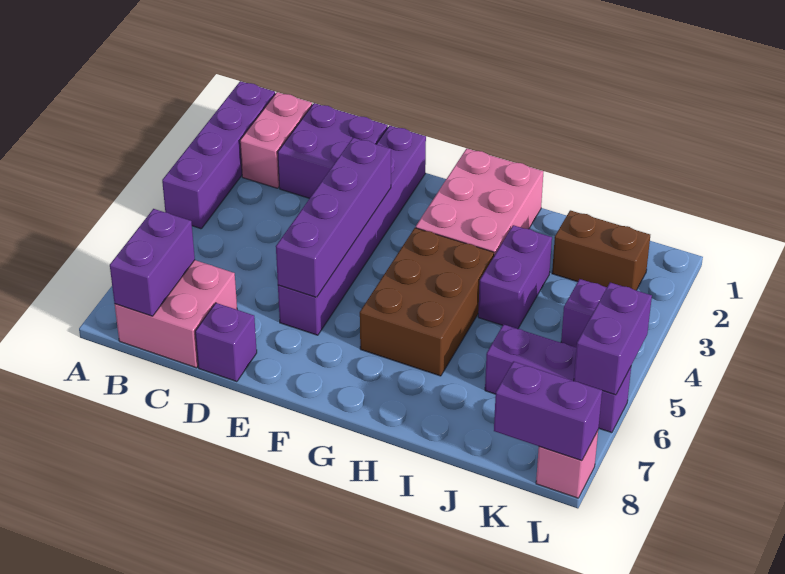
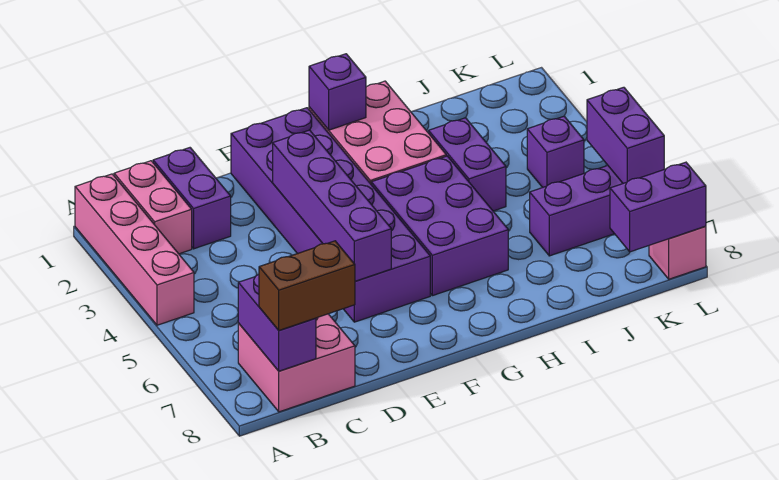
purple 1x4 brick [162,81,275,229] -> pink 1x4 brick [75,174,194,325]
purple 2x2 brick [278,103,388,198] -> purple 1x2 brick [153,148,231,249]
purple 1x1 brick [195,303,257,382] -> purple 1x1 brick moved to [309,54,366,130]
purple 1x6 brick [278,126,426,335] -> purple 2x6 brick [231,108,430,322]
brown 2x3 brick [360,228,494,376] -> purple 2x3 brick [371,156,508,296]
brown 1x2 brick [552,210,650,290] -> brown 1x2 brick moved to [259,241,355,331]

